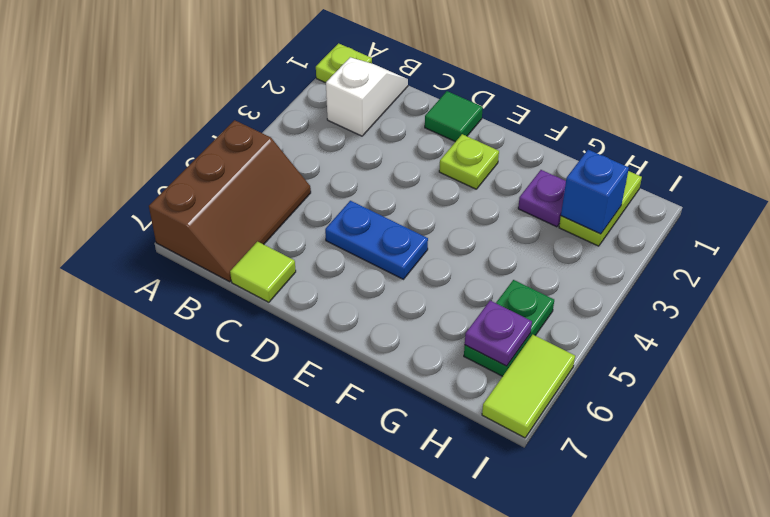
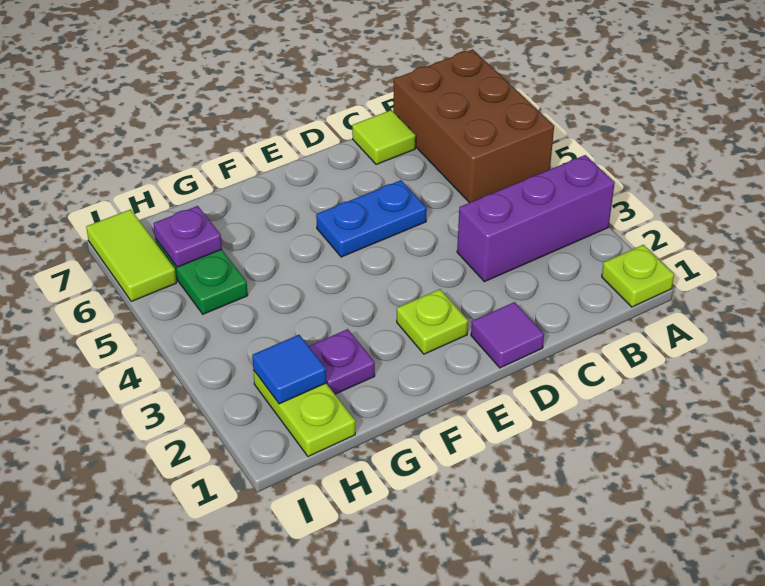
none -> purple 1x3 brick [457,155,615,282]
brown 2x3 slope [149,120,311,282] -> brown 2x3 brick [393,49,554,203]
white 1x2 slope [326,57,408,136] -> none
green 1x1 tile [425,91,483,142] -> purple 1x1 tile [471,302,544,368]
blue 1x1 brick [561,150,629,234] -> blue 1x1 tile [252,335,326,404]

